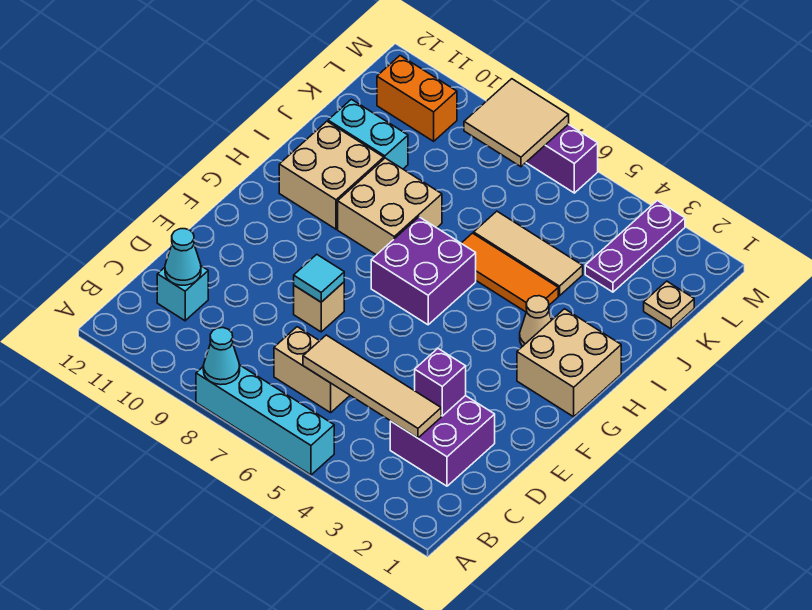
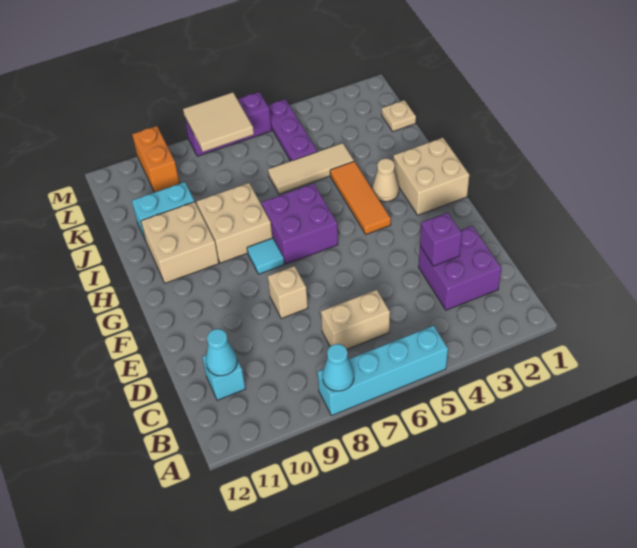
tan 1x4 tile [303,335,441,438] -> none
cyan 1x1 tile [294,254,344,302] -> cyan 1x1 tile moved to [247,238,284,274]
orange 1x3 tile [461,233,558,312] -> orange 1x3 tile turned to [330,161,391,234]
purple 1x3 plate [585,201,685,292] -> purple 1x3 plate moved to [268,99,317,161]
orange 1x2 brick [377,56,457,141] -> orange 1x2 brick turned to [132,126,179,192]

